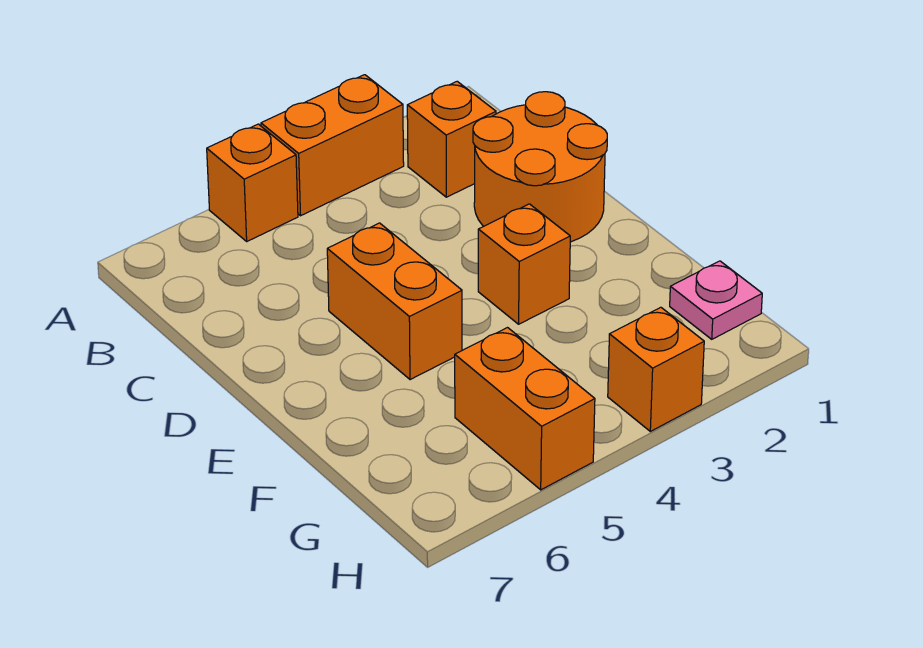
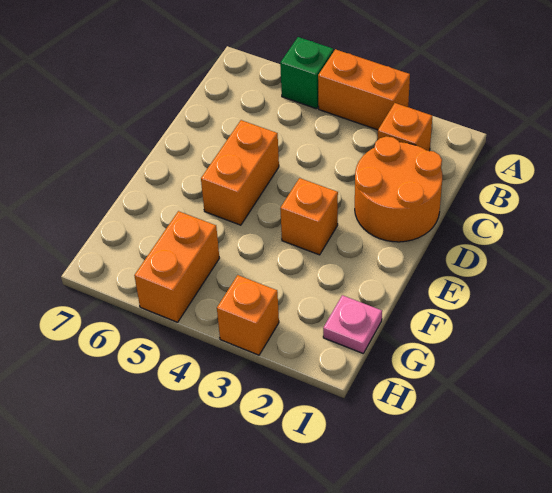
orange 1x1 brick [207,124,298,241] -> green 1x1 brick [280,37,333,109]

